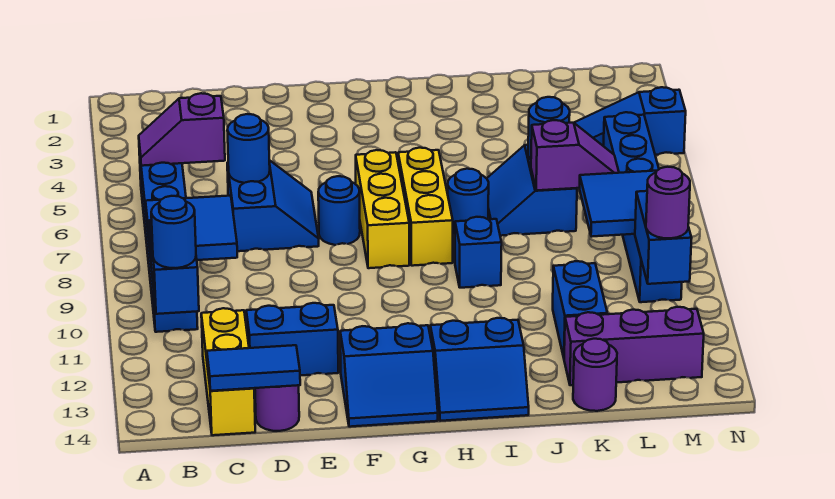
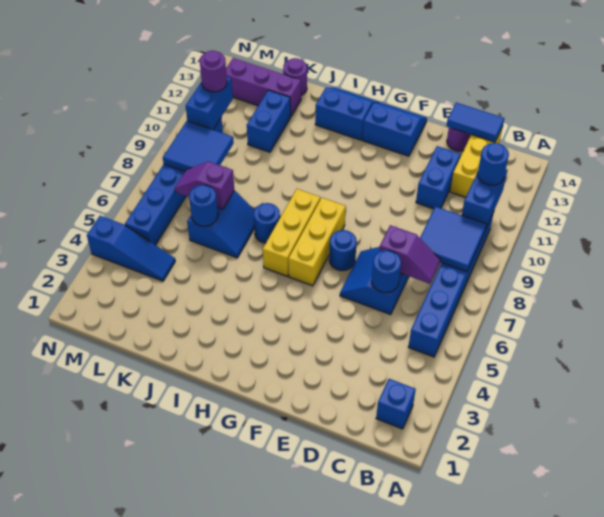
purple 1x2 slope [139,93,225,166] -> purple 1x2 slope moved to [379,225,440,284]
blue 1x2 brick [246,303,338,376] -> blue 1x2 brick turned to [416,146,461,209]
blue 1x1 brick [455,217,502,288] -> blue 1x1 brick moved to [376,379,416,429]

